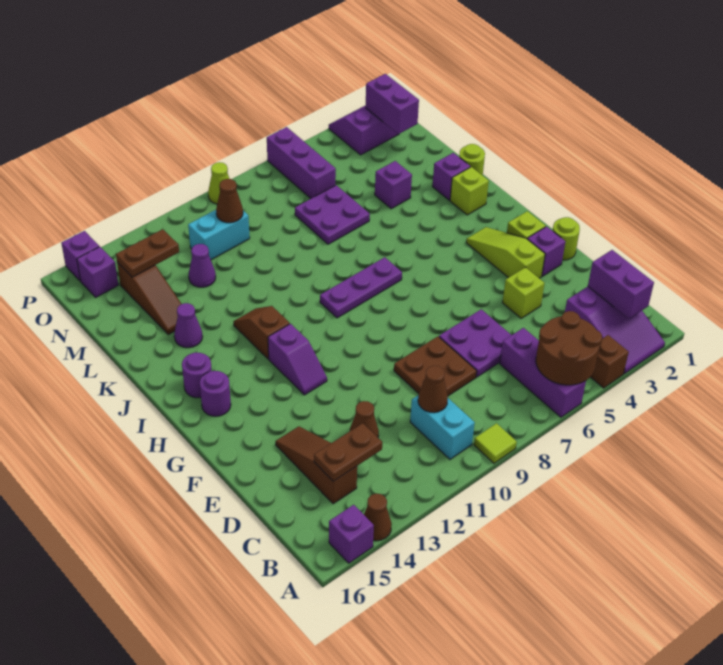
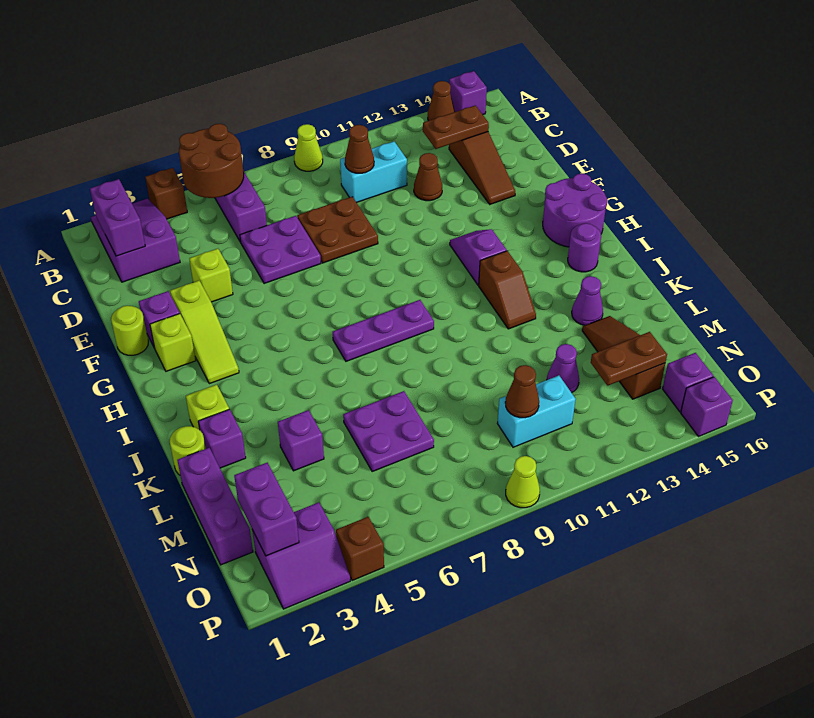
lime 1x1 tile [474,423,517,463] -> lime 1x1 cone [294,124,323,171]
cyan 1x2 brick [410,396,475,459] -> cyan 1x2 brick turned to [340,141,407,203]
purple 1x1 round brick [200,371,231,416] -> purple 2x2 round brick [543,173,608,247]
purple 1x3 brick [267,127,336,198] -> purple 1x3 brick moved to [177,448,253,565]
none -> brown 1x1 brick [336,517,384,581]

